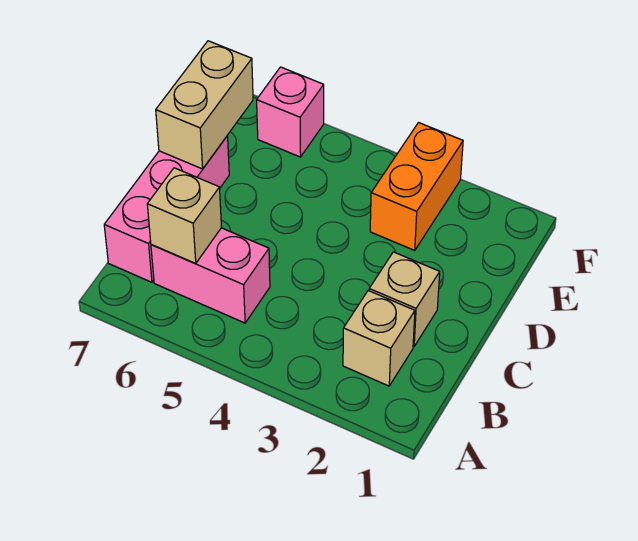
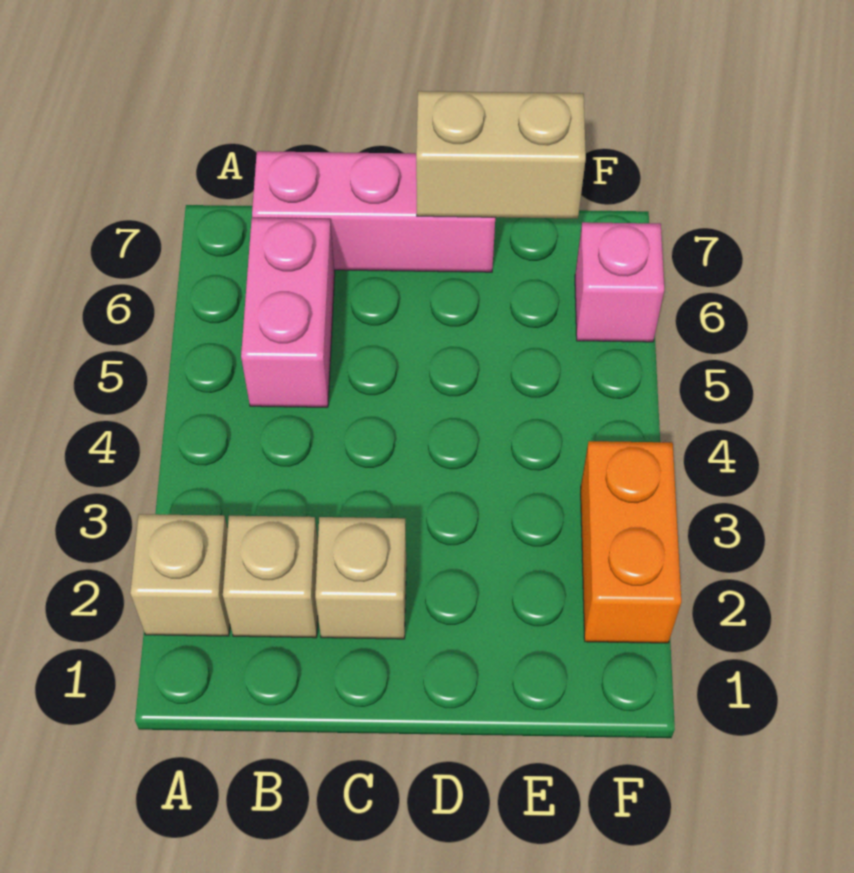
tan 1x1 brick [147,168,222,264] -> tan 1x1 brick moved to [130,514,230,636]
orange 1x2 brick [370,123,463,250] -> orange 1x2 brick turned to [581,441,681,643]

